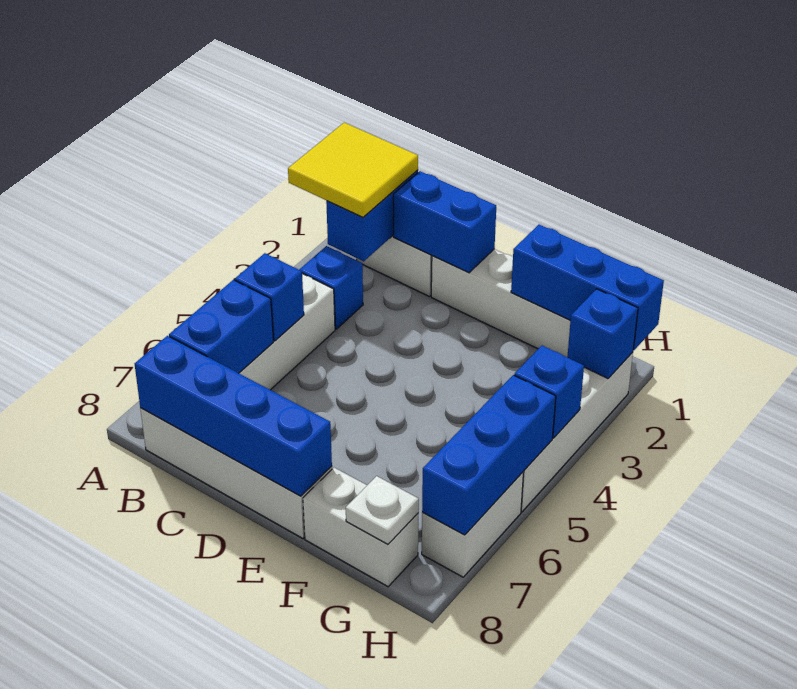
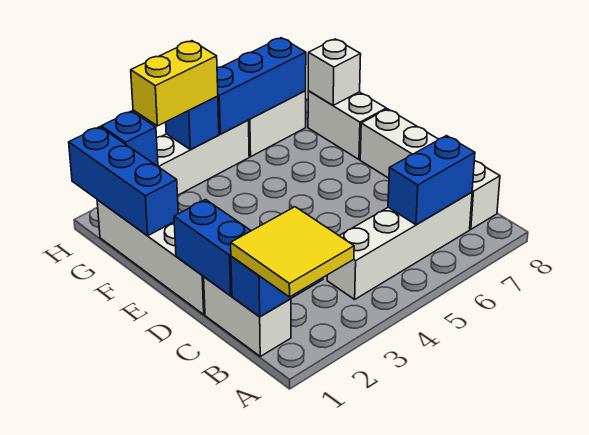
blue 1x1 brick [299,246,363,329] -> none
blue 1x1 brick [235,253,304,341] -> none
blue 1x4 brick [135,336,332,496] -> none
white 1x1 plate [346,476,419,544] -> white 1x1 brick [308,39,361,105]
none -> yellow 1x2 brick [131,41,218,126]

